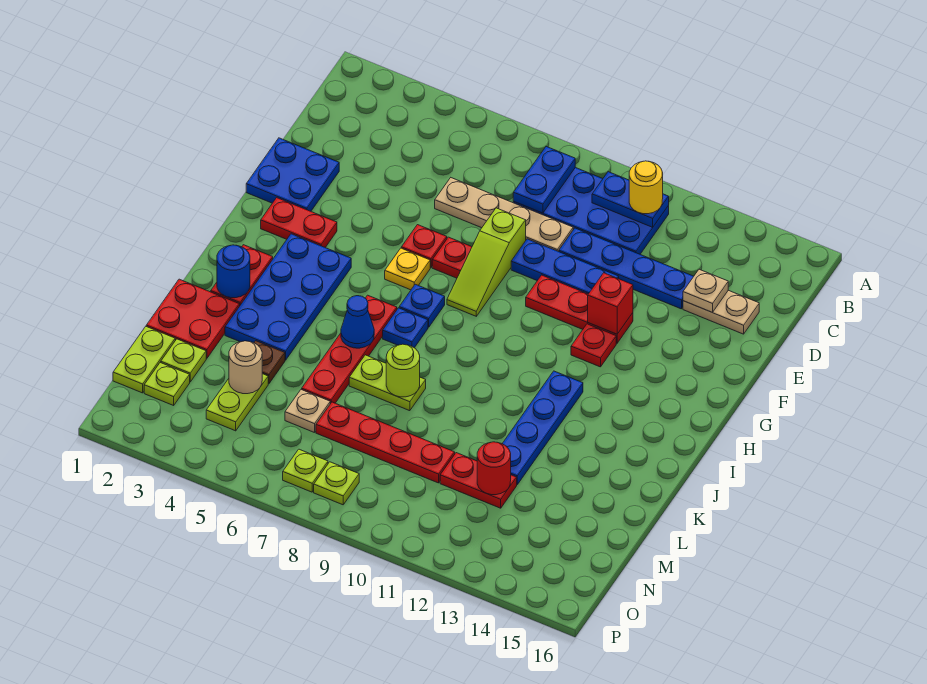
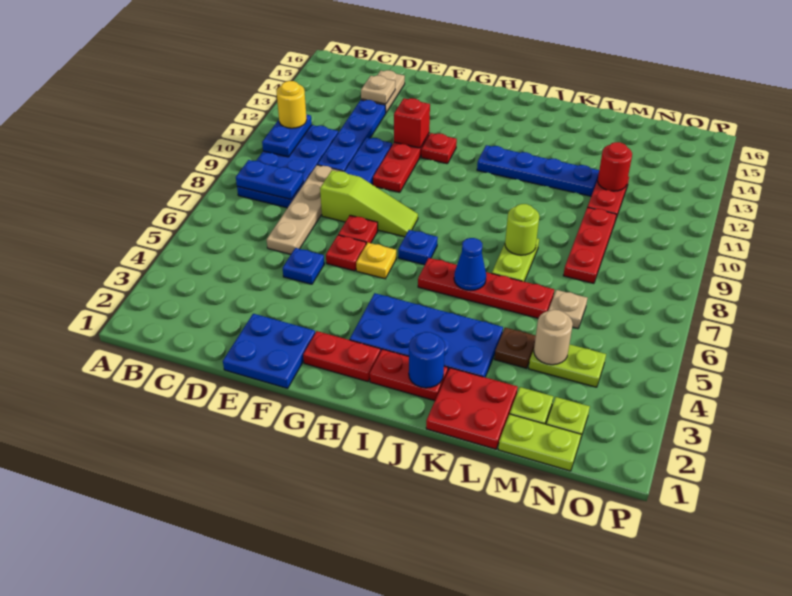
red 1x2 plate [261,198,337,247] -> red 1x2 plate turned to [303,331,380,382]
blue 1x1 plate [383,308,428,348] -> blue 1x1 plate moved to [283,248,324,284]
red 1x4 plate [316,402,455,483] -> red 1x3 plate [563,207,616,283]
lime 1x1 plate [283,449,328,492] -> none
lime 1x1 plate [314,462,359,505] -> none

